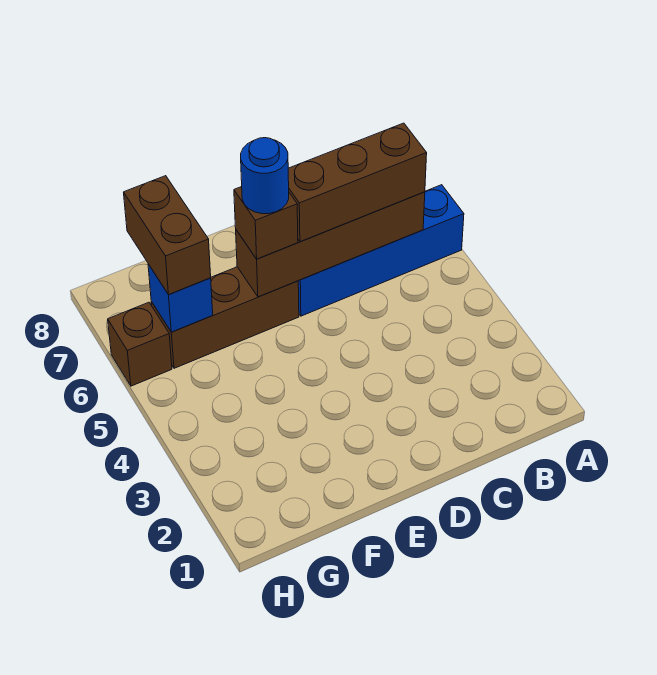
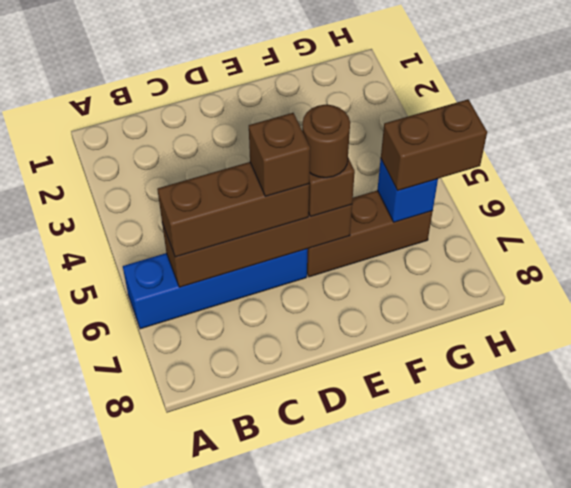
blue 1x1 round brick [241,138,289,214] -> brown 1x1 round brick [302,105,350,178]
brown 1x2 brick [124,176,211,295] -> brown 1x2 brick turned to [381,99,487,191]
brown 1x1 brick [108,302,172,386] -> brown 1x1 brick moved to [249,113,310,196]

